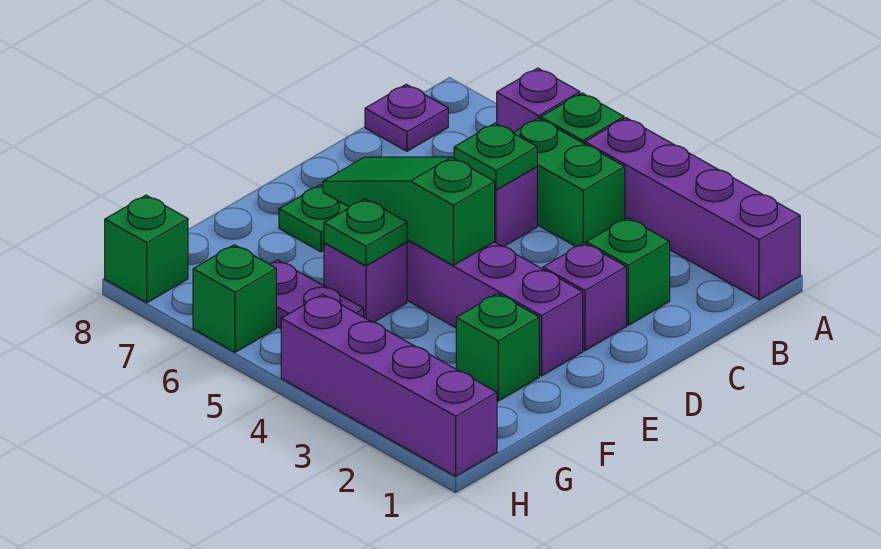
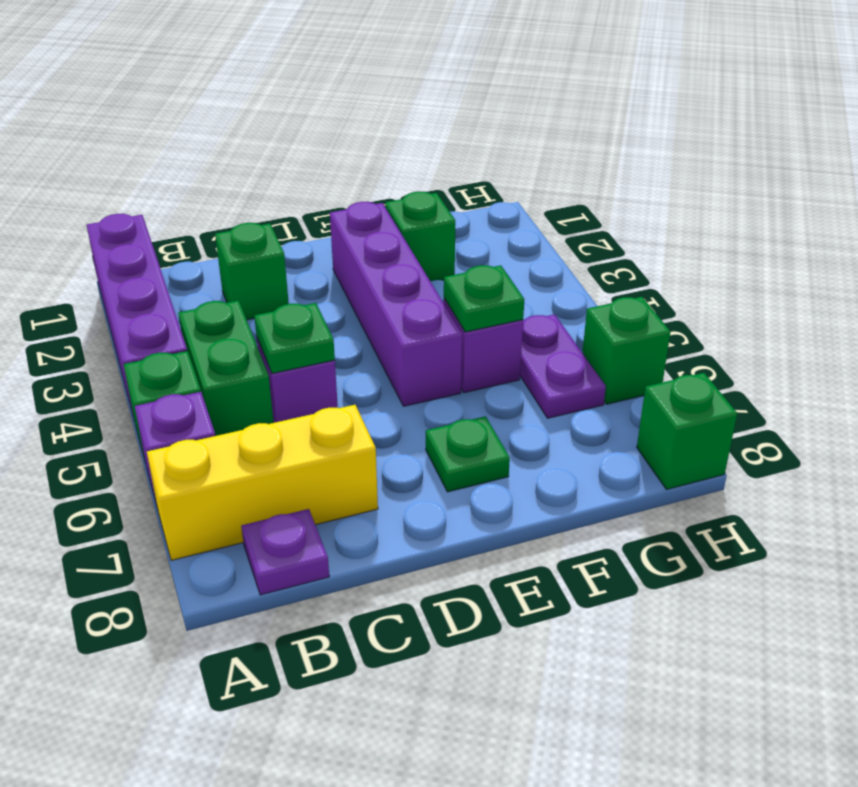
none -> yellow 1x3 brick [147,405,378,560]
purple 1x1 brick [543,243,626,351] -> none
green 1x3 slope [323,157,495,265] -> none
purple 1x4 brick [281,294,497,476] -> none

